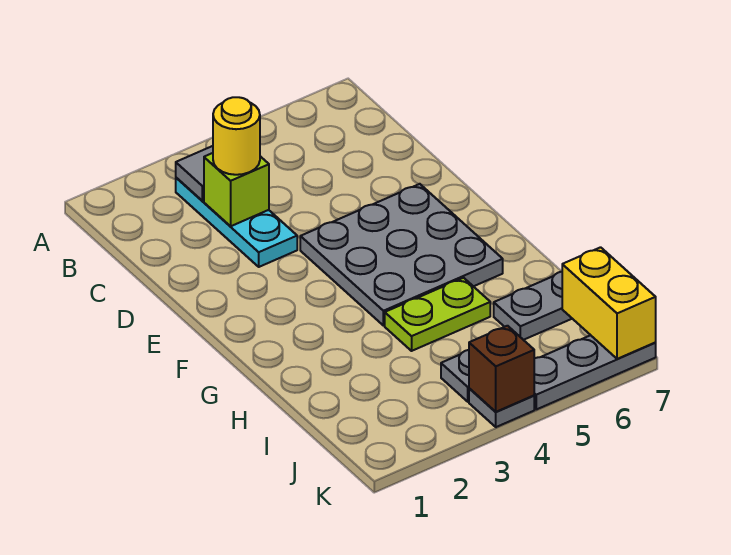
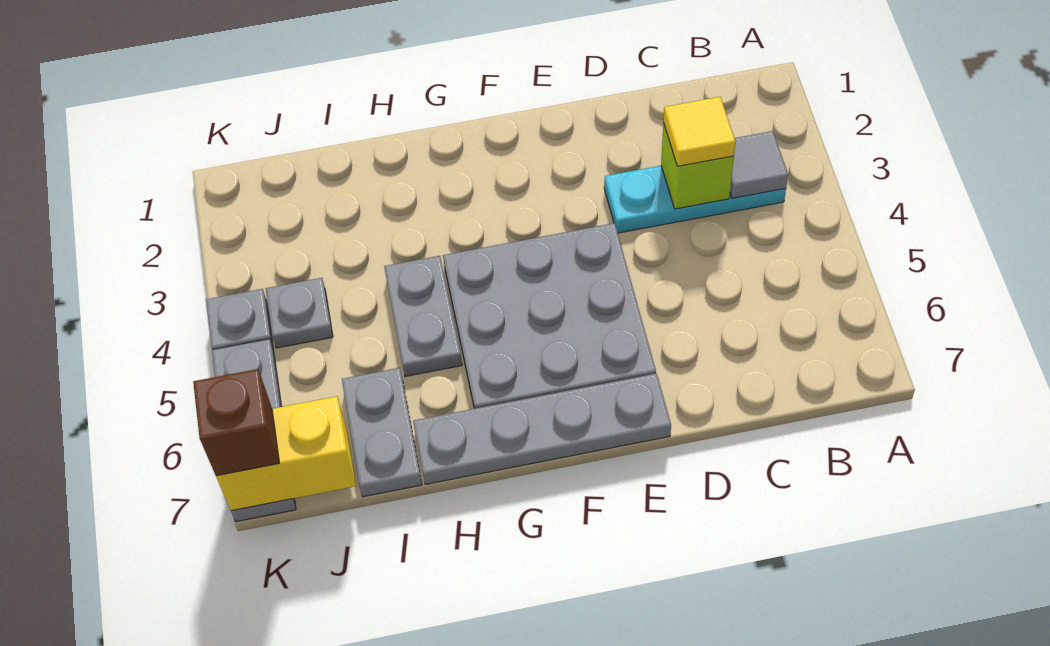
yellow 1x1 round brick [213,97,260,175] -> yellow 1x1 tile [663,97,735,166]
none -> grey 1x4 plate [413,374,671,484]
lime 1x2 plate [385,278,490,351] -> grey 1x2 plate [384,256,462,376]
brown 1x1 brick [469,326,534,412] -> brown 1x1 brick moved to [193,369,279,476]

